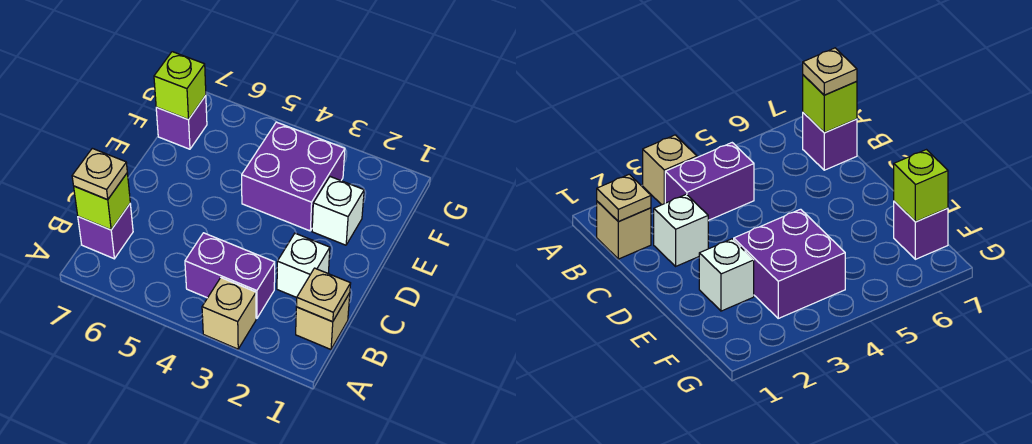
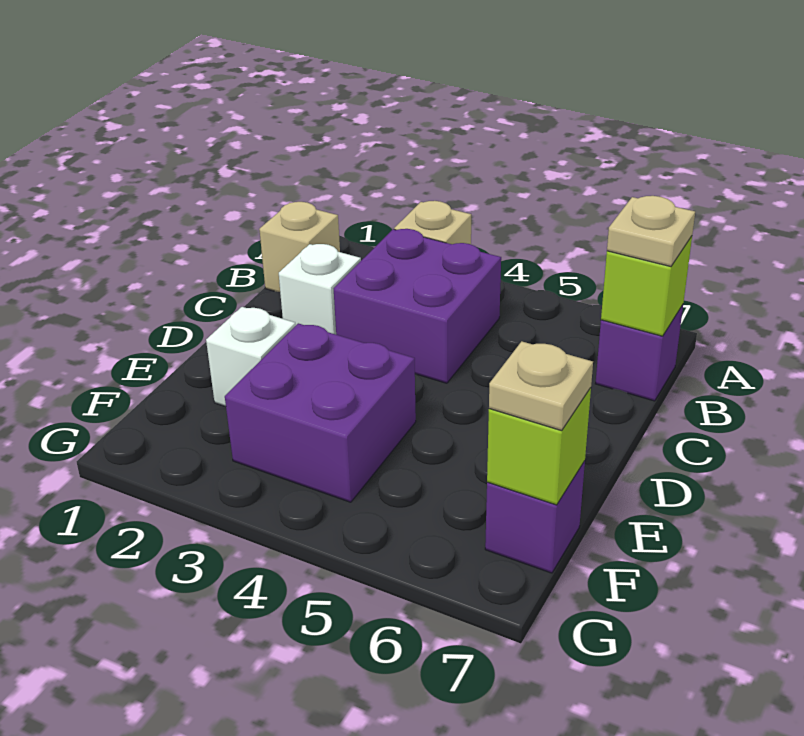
tan 1x1 plate [296,268,351,322] -> tan 1x1 plate moved to [489,341,593,431]
purple 1x2 brick [185,233,275,318] -> purple 2x2 brick [334,229,501,383]

